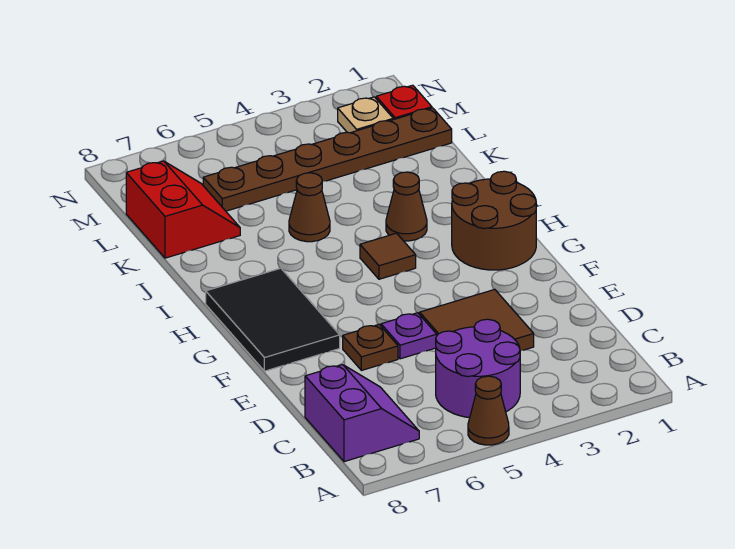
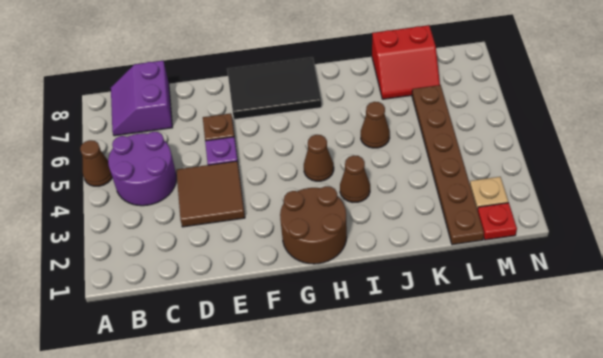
purple 2x2 slope [305,365,419,462] -> purple 2x2 slope turned to [111,61,172,136]
brown 1x1 tile [360,233,416,279] -> brown 1x1 cone [304,135,334,181]

